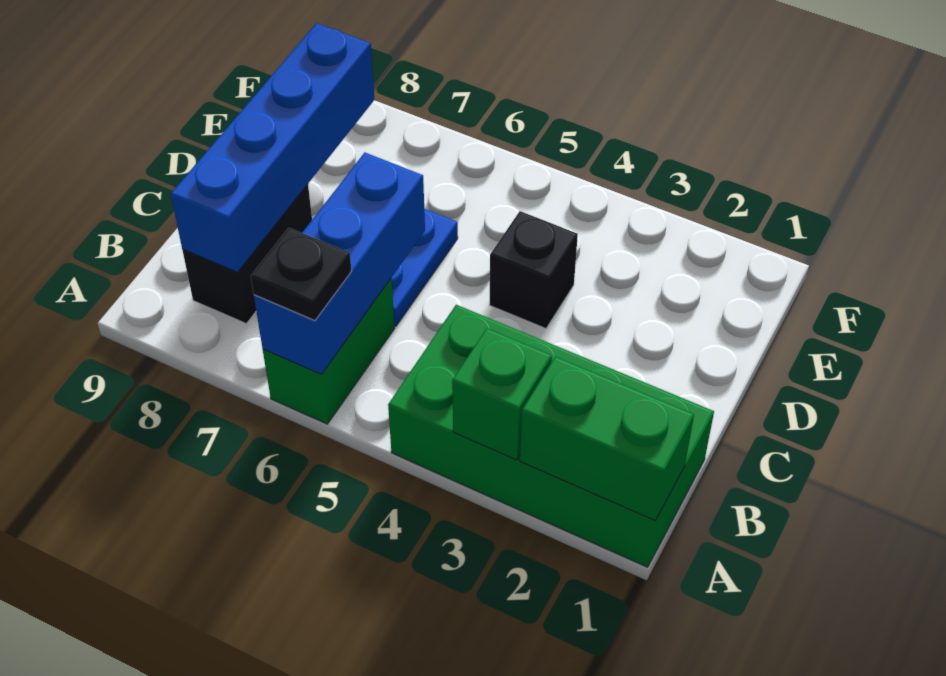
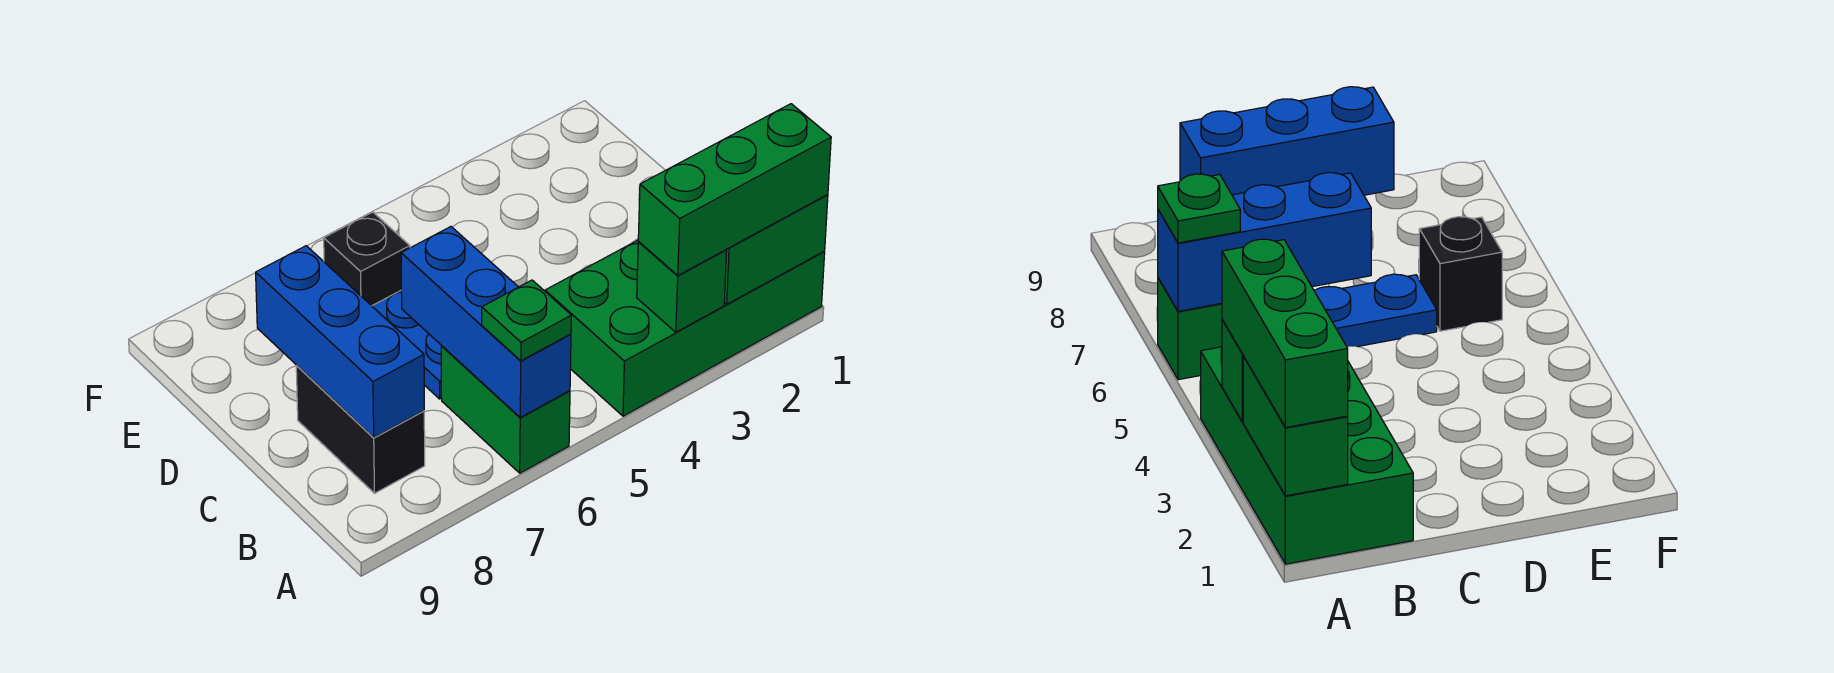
none -> green 1x3 brick [638,104,831,275]
black 1x1 plate [251,228,351,321] -> green 1x1 plate [482,280,571,361]
blue 1x4 brick [171,23,374,272] -> blue 1x3 brick [256,246,424,437]
black 1x1 brick [489,211,578,329] -> black 1x1 brick moved to [324,212,410,306]

